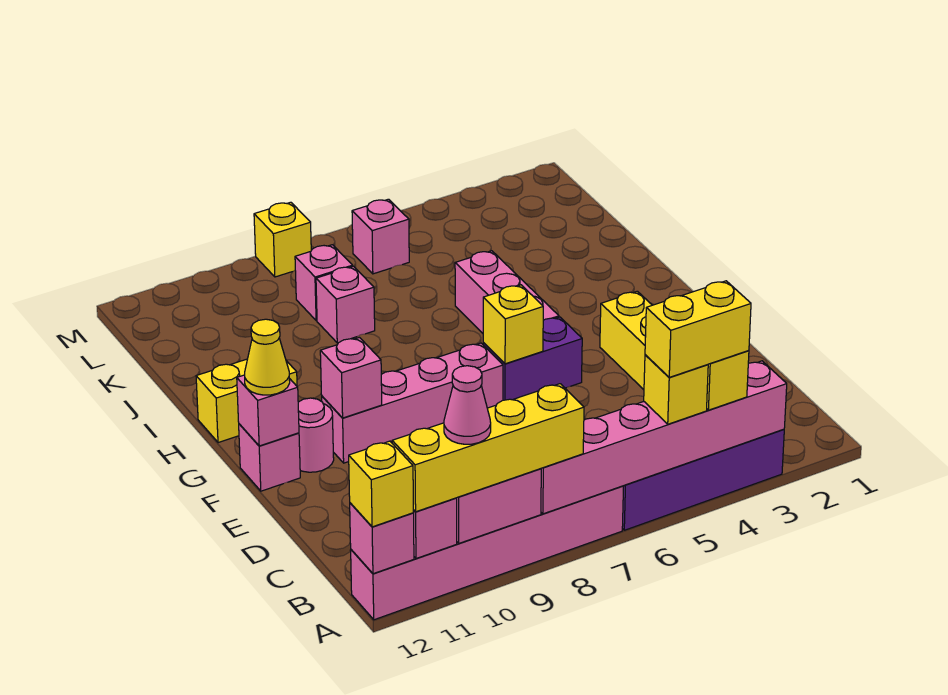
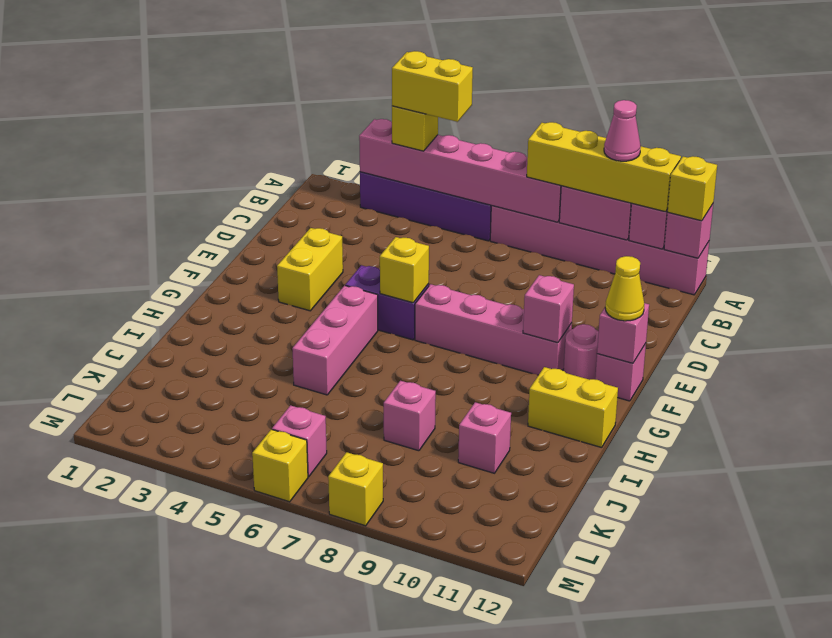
yellow 1x1 brick [644,355,708,424] -> yellow 1x1 brick moved to [252,429,308,502]
pink 1x1 brick [295,245,353,321] -> pink 1x1 brick moved to [458,402,511,473]

